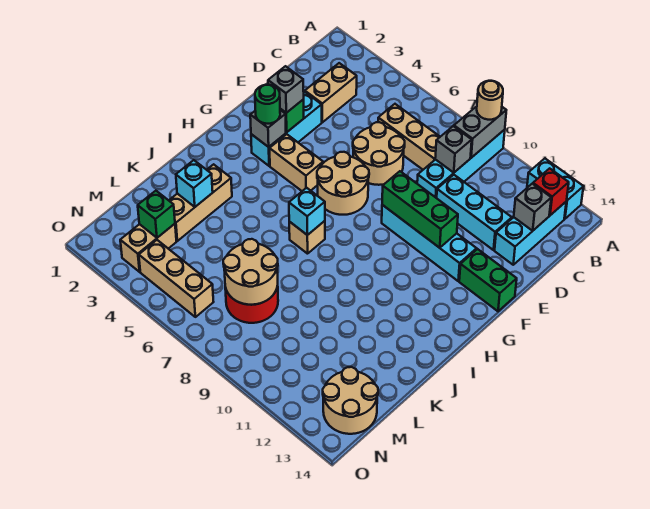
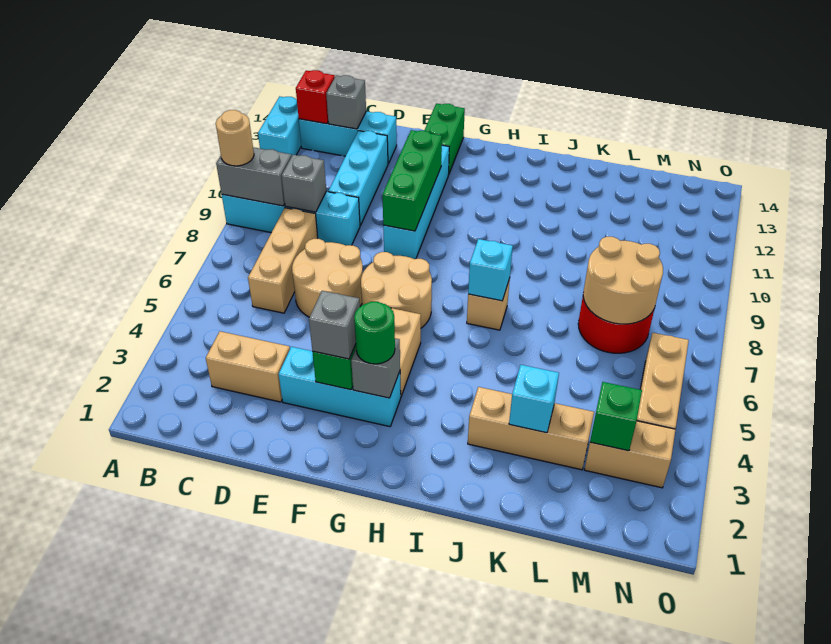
tan 2x2 round brick [323,367,378,434] -> none

